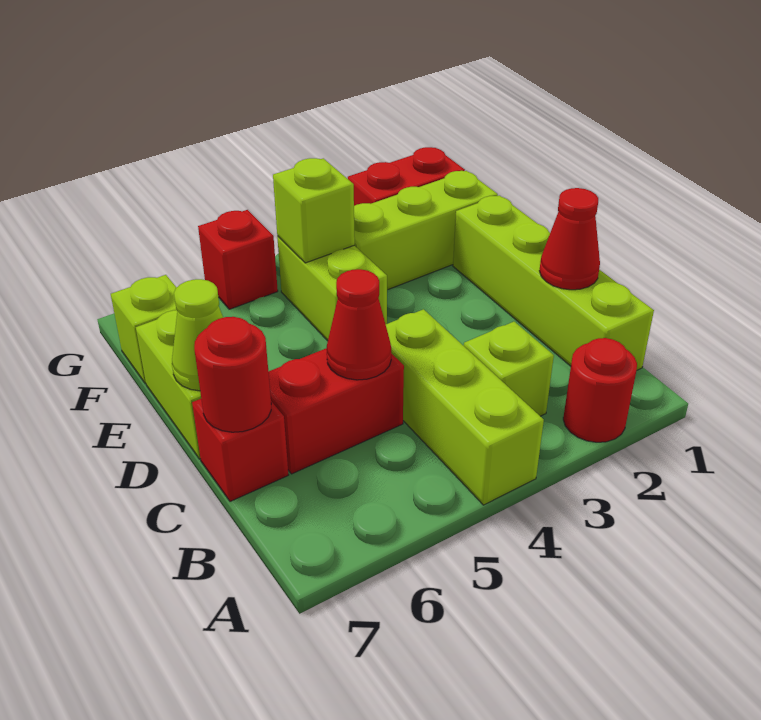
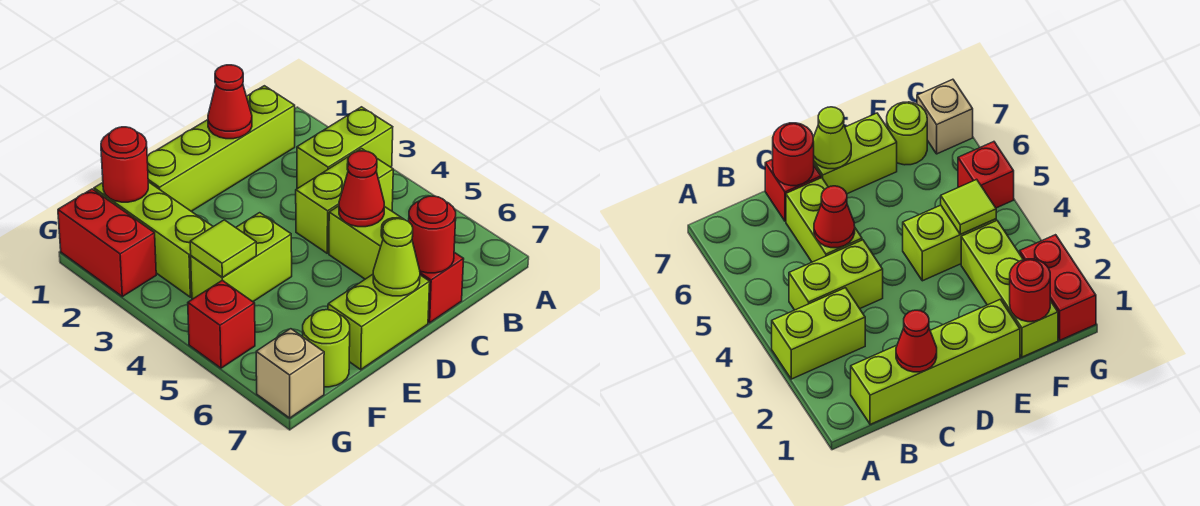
red 1x1 round brick [563,338,637,442] -> red 1x1 round brick moved to [101,127,148,202]
lime 1x3 brick [386,309,544,505] -> lime 1x2 brick [296,149,393,253]
lime 1x1 brick [464,322,554,416] -> lime 1x2 brick [297,107,393,189]
red 1x2 brick [268,348,404,474] -> lime 1x2 brick [329,206,404,279]
lime 1x1 brick [273,158,355,263] -> lime 1x1 tile [190,220,256,277]
lime 1x1 brick [111,275,177,383] -> lime 1x1 round brick [303,310,350,387]
none -> tan 1x1 brick [256,329,324,418]

